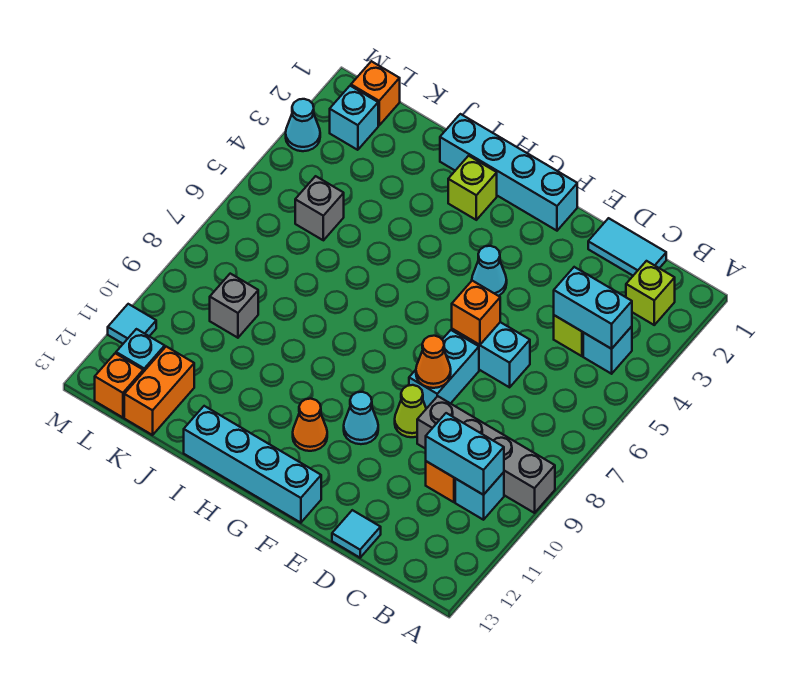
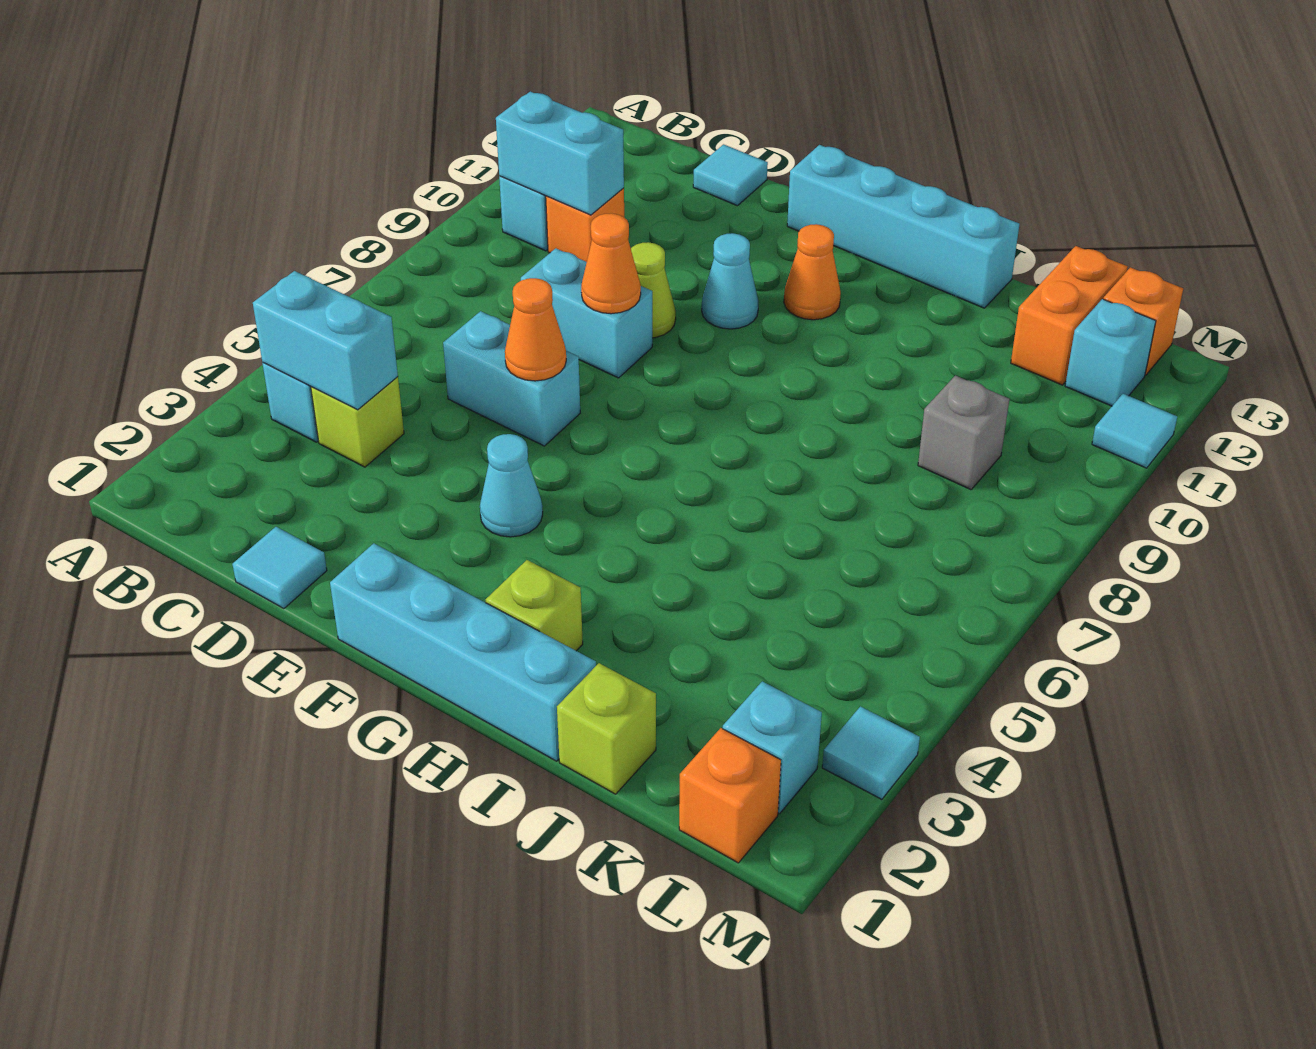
grey 1x4 brick [417,396,555,513] -> none
lime 1x1 brick [626,261,675,325] -> lime 1x1 brick moved to [557,663,656,794]
cyan 1x2 tile [588,218,666,275] -> cyan 1x1 tile [232,527,327,609]
orange 1x1 brick [452,281,500,345] -> orange 1x1 cone [505,278,566,381]
cyan 1x2 brick [409,330,479,409] -> cyan 1x2 brick turned to [521,248,652,378]
grey 1x1 brick [295,176,344,240] -> none
cyan 1x1 cone [286,99,320,151] -> cyan 1x1 tile [822,706,920,799]

